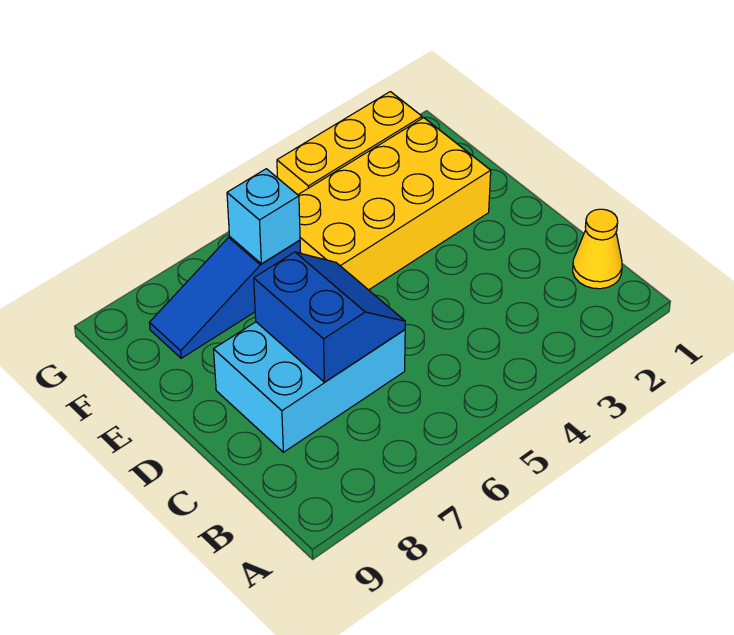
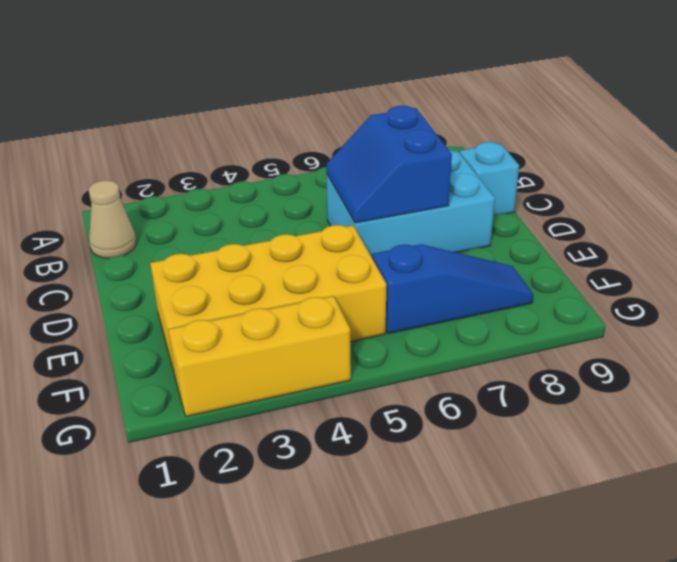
yellow 1x1 cone [573,209,622,289] -> tan 1x1 cone [89,180,136,258]
cyan 1x1 brick [227,169,300,264] -> cyan 1x1 brick moved to [460,142,519,216]

